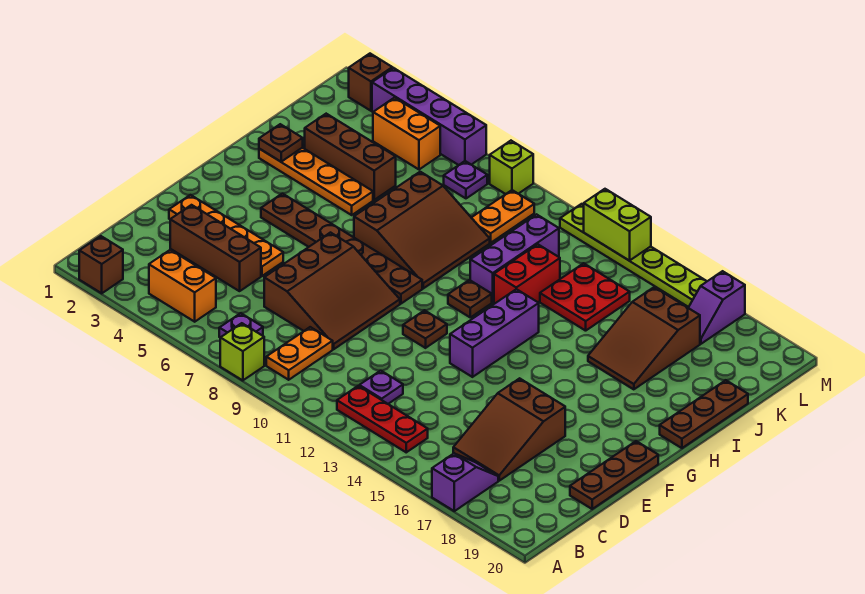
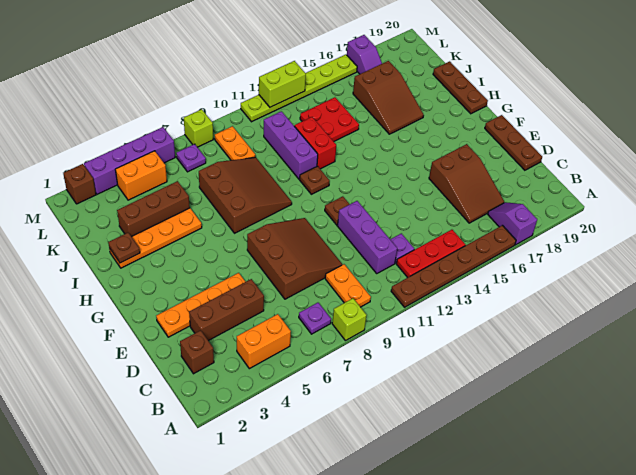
brown 1x1 brick [79,236,123,293] -> brown 1x1 brick moved to [180,330,214,374]
purple 1x3 brick [450,289,539,377] -> purple 1x3 brick moved to [338,201,397,273]
brown 1x6 plate [261,194,422,304] -> brown 1x6 plate moved to [391,225,516,307]

